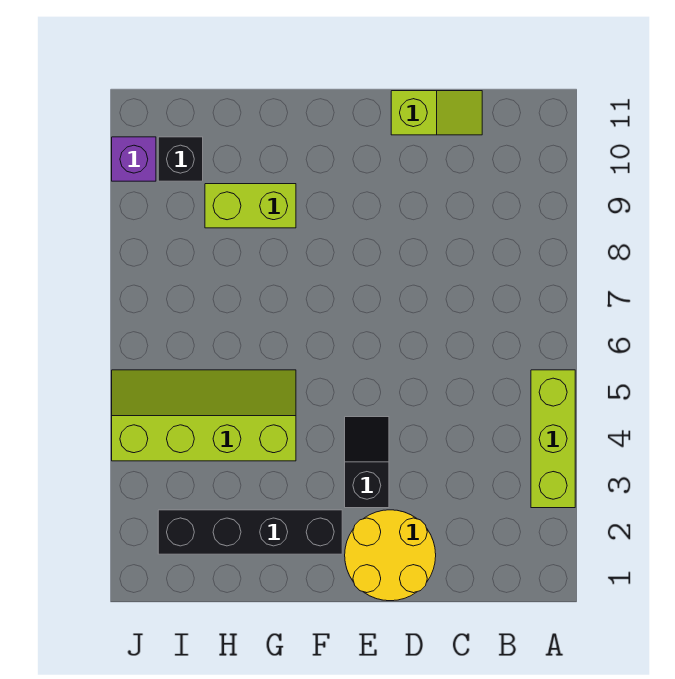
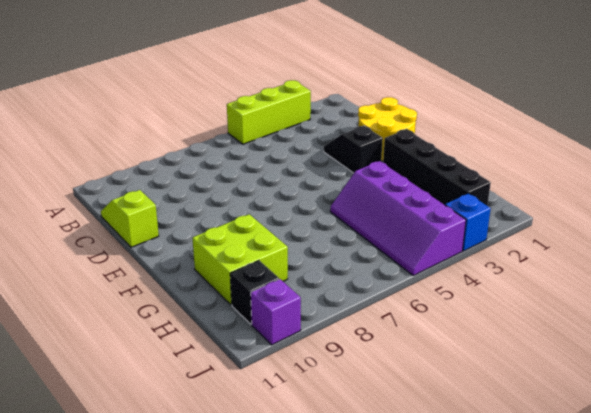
black 1x2 slope [345,417,389,508] -> black 1x2 slope turned to [324,126,383,173]
lime 2x4 slope [112,370,296,461] -> purple 2x4 slope [330,161,466,275]
lime 1x2 brick [205,184,296,228] -> lime 2x2 brick [192,214,288,305]
none -> blue 1x1 brick [445,194,491,251]

